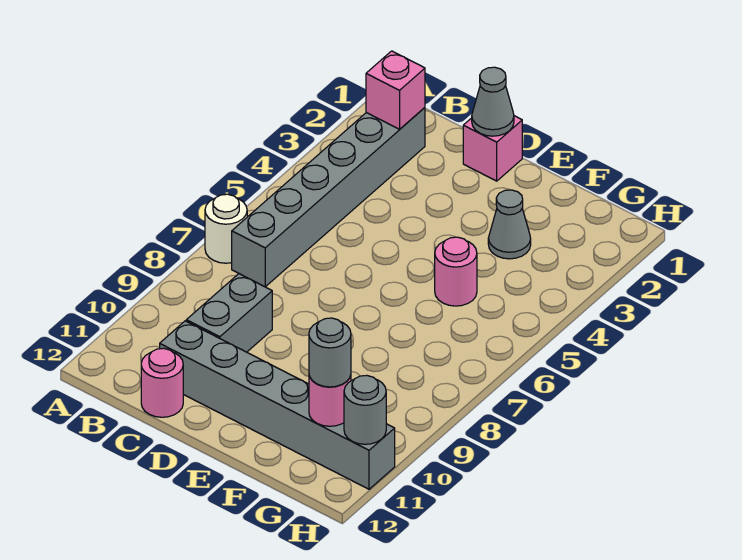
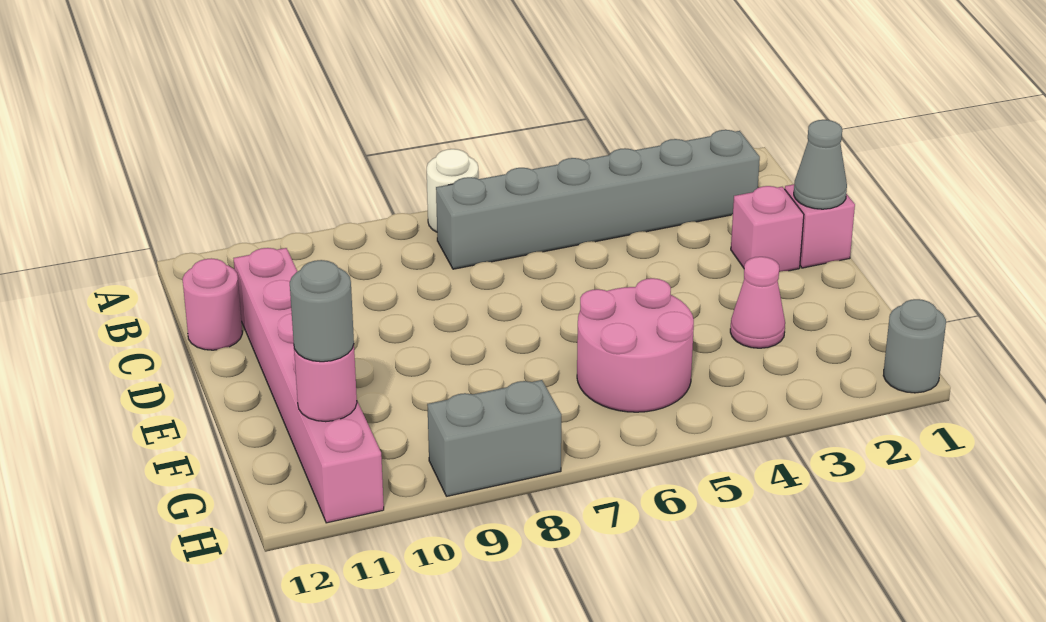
pink 1x1 brick [366,51,425,129] -> pink 1x1 brick moved to [731,186,804,272]
grey 1x2 brick [186,274,272,352] -> grey 1x2 brick moved to [427,380,561,496]
grey 1x6 brick [160,321,395,489] -> pink 1x6 brick [234,248,384,523]
grey 1x1 cone [488,190,531,259] -> pink 1x1 cone [730,257,785,348]
pink 1x1 round brick [435,237,477,306] -> pink 2x2 round brick [577,278,694,412]
grey 1x1 round brick [344,375,386,444] -> grey 1x1 round brick moved to [883,299,946,393]

